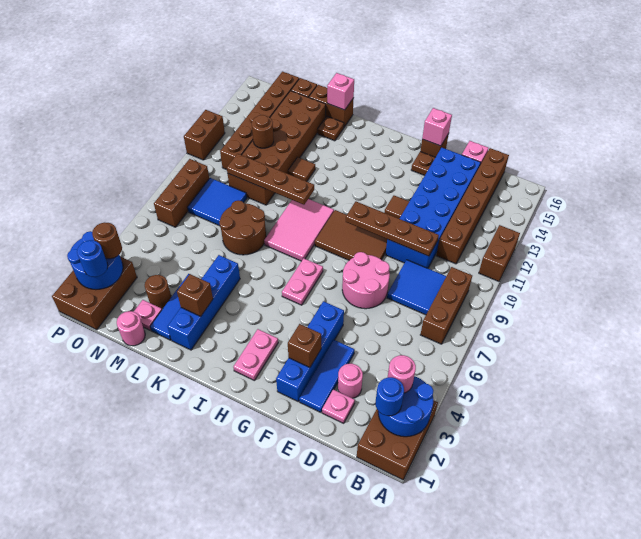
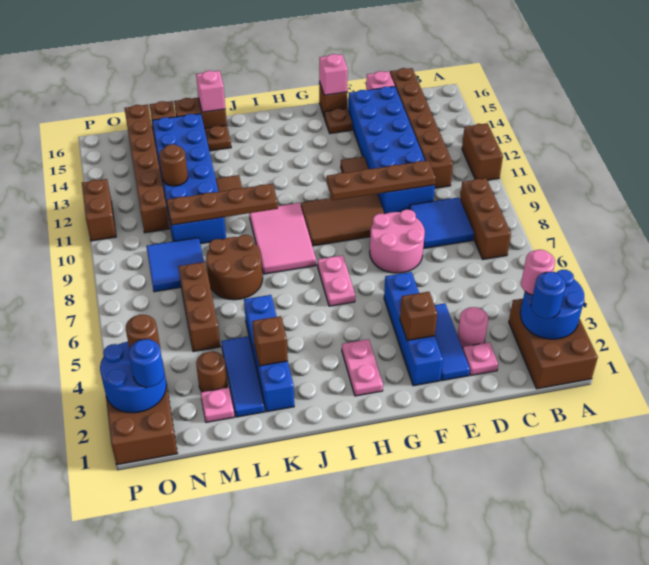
brown 2x6 brick [228,91,326,205] -> blue 2x6 brick [152,113,226,244]
pink 1x1 round brick [117,311,145,346] -> none
brown 1x3 brick [154,159,209,227] -> brown 1x3 brick moved to [178,262,220,352]

